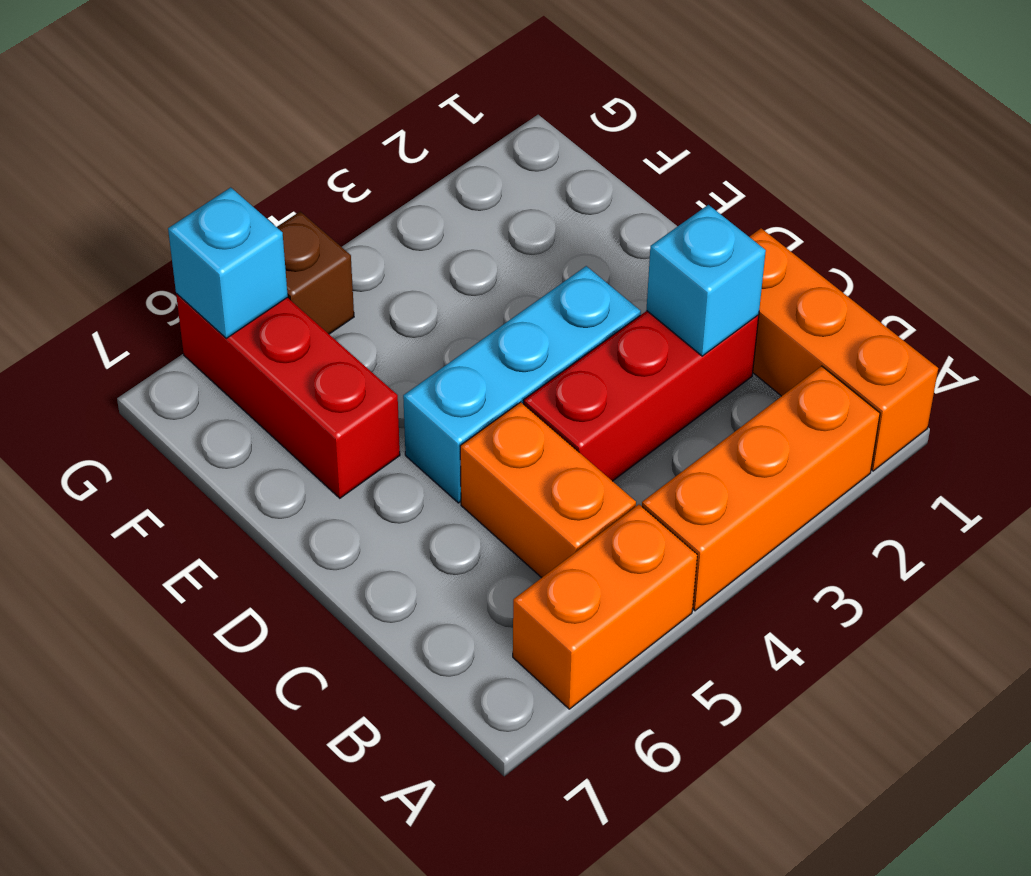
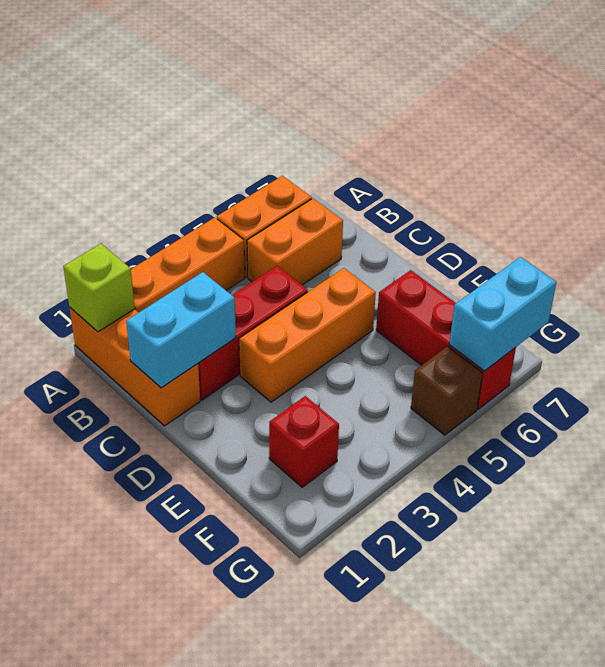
none -> lime 1x1 brick [63,244,135,332]
orange 1x2 brick [460,402,636,578] -> orange 1x2 brick turned to [247,199,343,285]
cyan 1x1 brick [647,205,766,356] -> cyan 1x2 brick [126,272,236,388]
cyan 1x3 brick [403,266,641,503] -> orange 1x3 brick [239,268,376,402]
none -> red 1x1 brick [269,396,339,487]
cyan 1x1 brick [168,187,288,338] -> cyan 1x2 brick [449,257,556,371]

